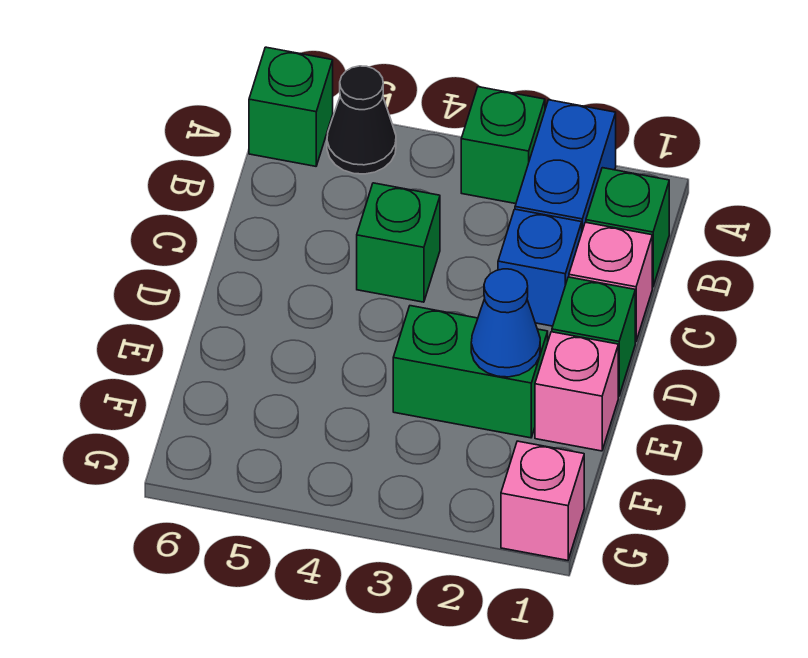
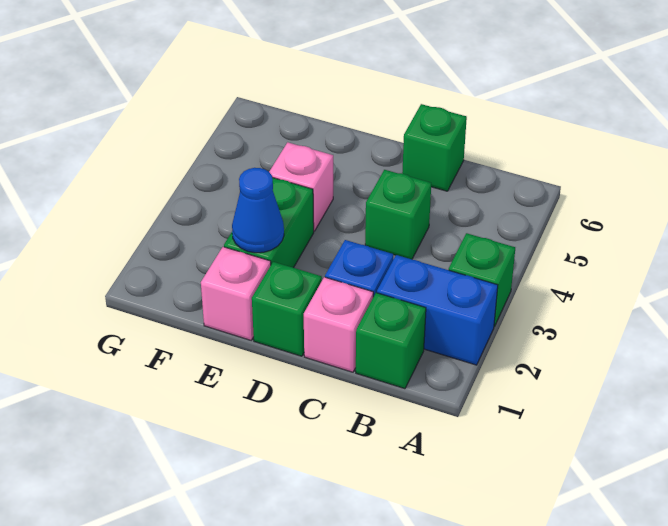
black 1x1 cone [327,66,396,174] -> none
green 1x1 brick [249,47,333,166] -> green 1x1 brick moved to [402,104,467,191]
pink 1x1 brick [501,441,584,560] -> pink 1x1 brick moved to [269,142,333,231]

